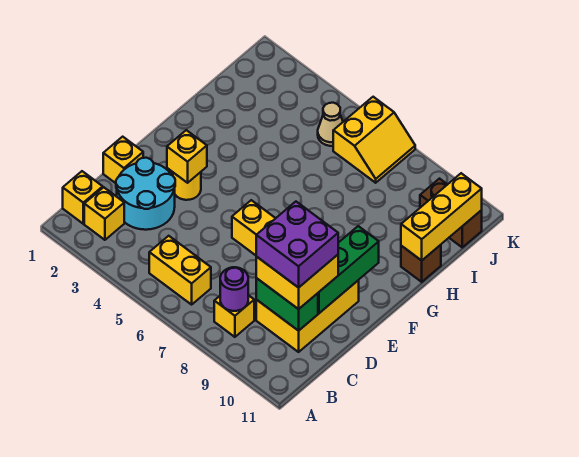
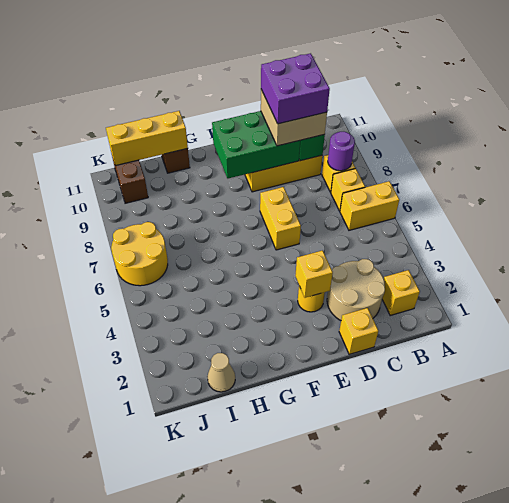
yellow 1x1 brick [63,171,103,224] -> yellow 1x1 brick moved to [331,169,365,211]
yellow 1x2 brick [149,236,211,305] -> yellow 1x2 brick turned to [340,181,399,230]
cyan 2x2 round brick [116,158,175,230] -> tan 2x2 round brick [327,259,385,320]
yellow 2x2 brick [256,255,338,309] -> tan 2x2 brick [261,90,327,146]
green 1x3 brick [318,226,379,313] -> green 2x3 brick [212,111,300,178]
tan 1x1 cone [318,103,343,146] -> tan 1x1 cone moved to [207,353,235,392]
yellow 2x2 slope [333,97,415,183] -> yellow 2x2 round brick [111,222,168,286]

